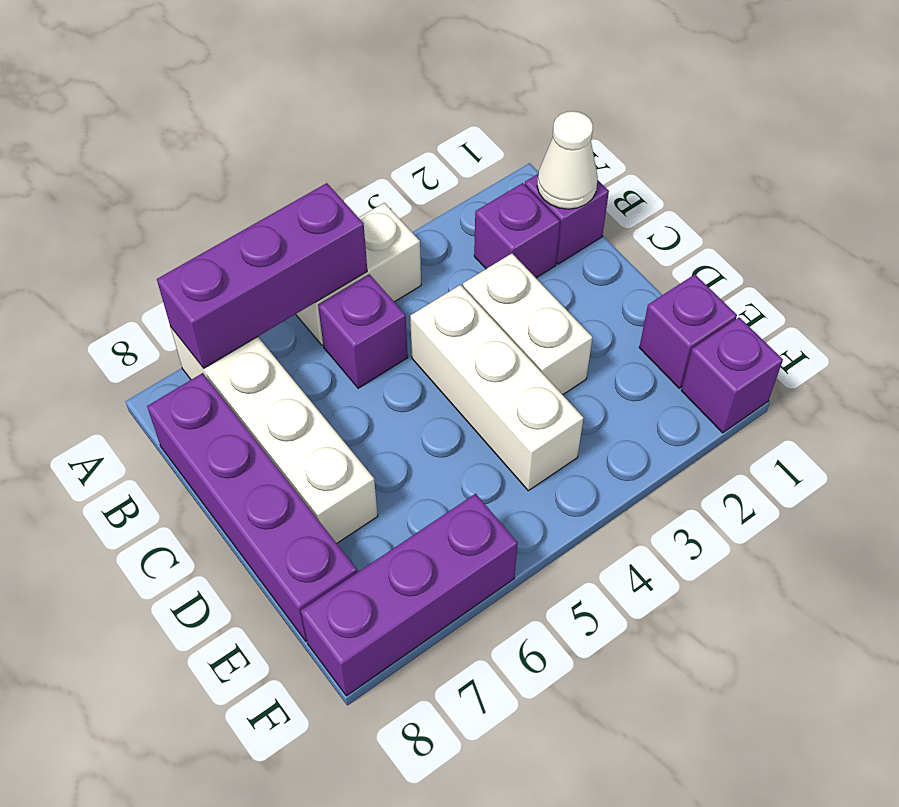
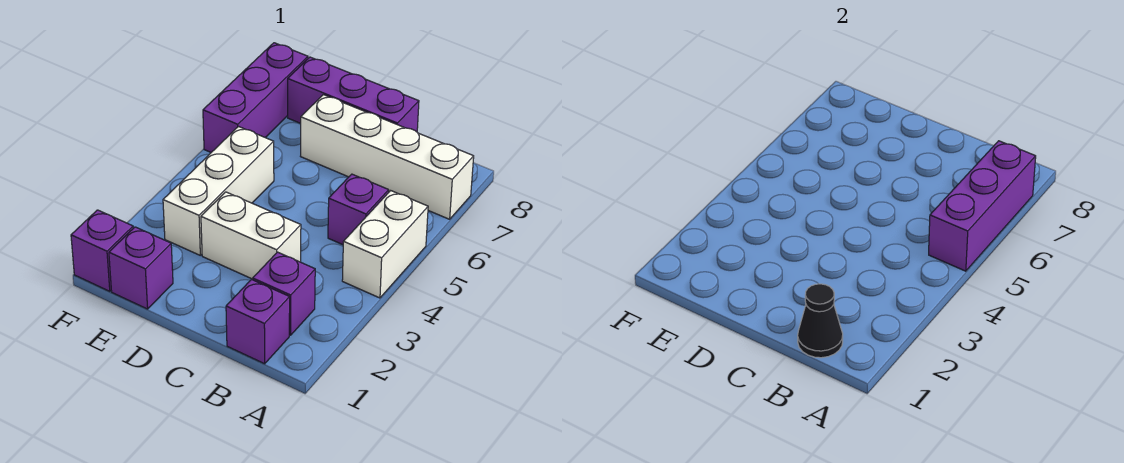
white 1x1 cone [537,111,598,209] -> black 1x1 cone [798,284,843,358]
purple 1x4 brick [147,373,357,641] -> purple 1x3 brick [288,57,419,132]
white 1x3 brick [410,285,584,491] -> white 1x3 brick turned to [163,127,274,255]

